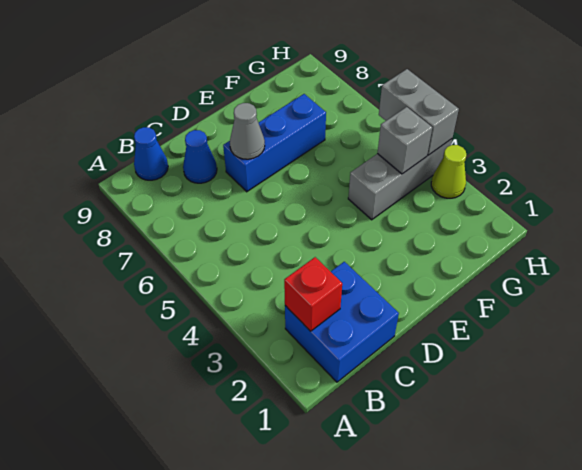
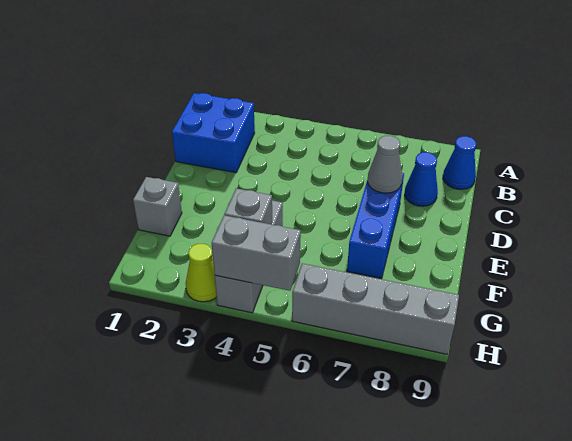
red 1x1 brick [284,257,342,331] -> none
none -> grey 1x1 brick [133,177,182,236]
none -> grey 1x4 brick [292,263,459,354]

